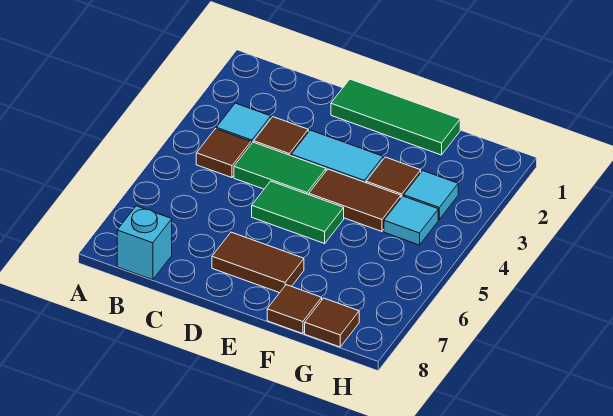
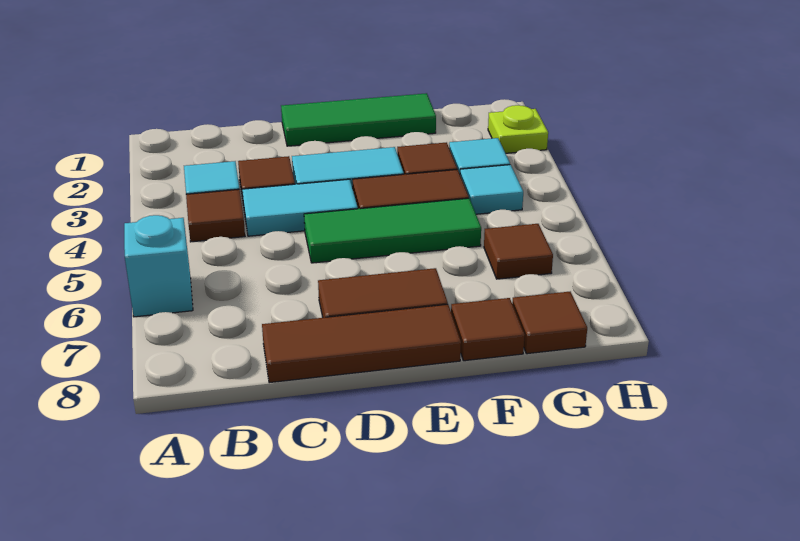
cyan 1x1 brick [117,206,172,280] -> cyan 1x1 brick moved to [124,215,193,317]
green 1x2 tile [234,142,326,195] -> cyan 1x2 tile [242,179,358,236]
none -> brown 1x3 tile [262,304,461,383]
green 1x2 tile [252,181,344,243] -> green 1x3 tile [304,198,481,263]
none -> brown 1x1 tile [484,224,553,279]
none -> lime 1x1 plate [488,105,548,153]

